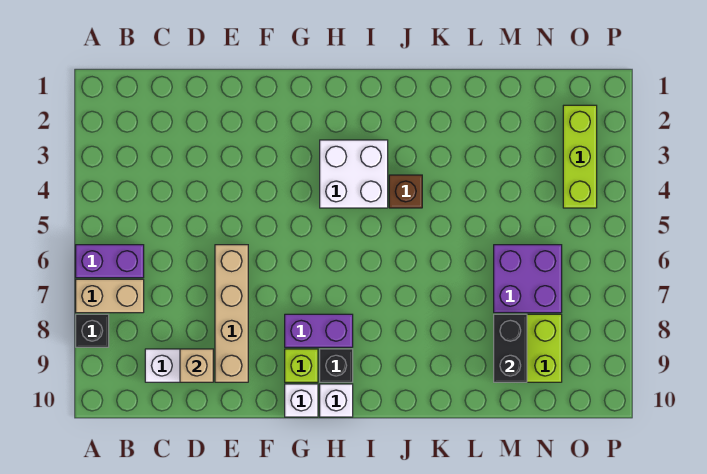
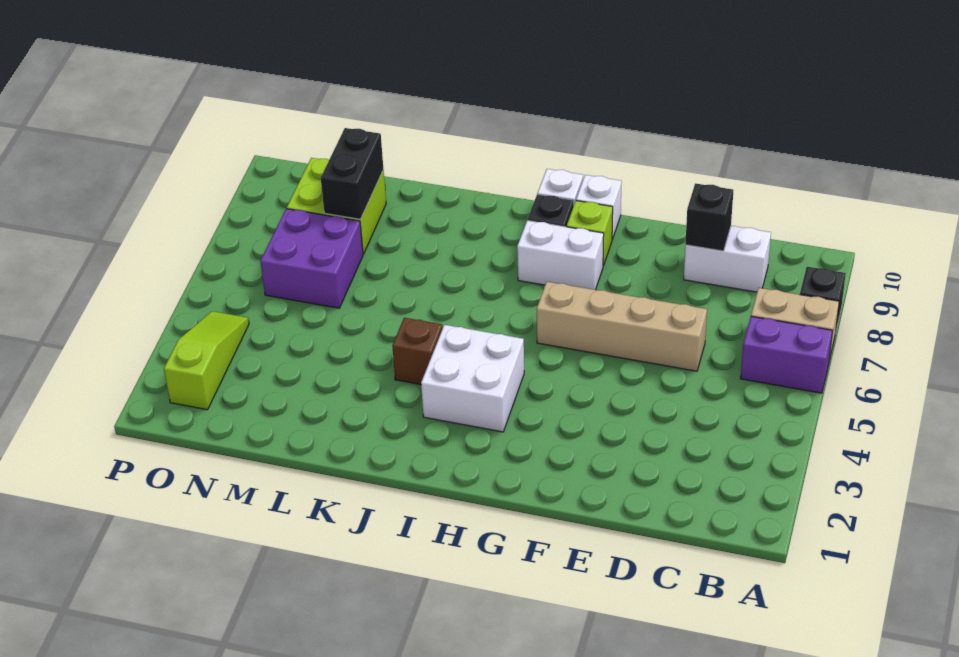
tan 1x1 brick [180,349,213,382] -> black 1x1 brick [685,183,733,251]
tan 1x4 brick [215,245,248,382] -> tan 1x4 brick turned to [537,282,707,371]
purple 1x2 brick [285,314,353,347] -> white 1x2 brick [517,220,604,290]
lime 1x3 brick [563,105,597,208] -> lime 1x3 slope [164,311,249,410]

